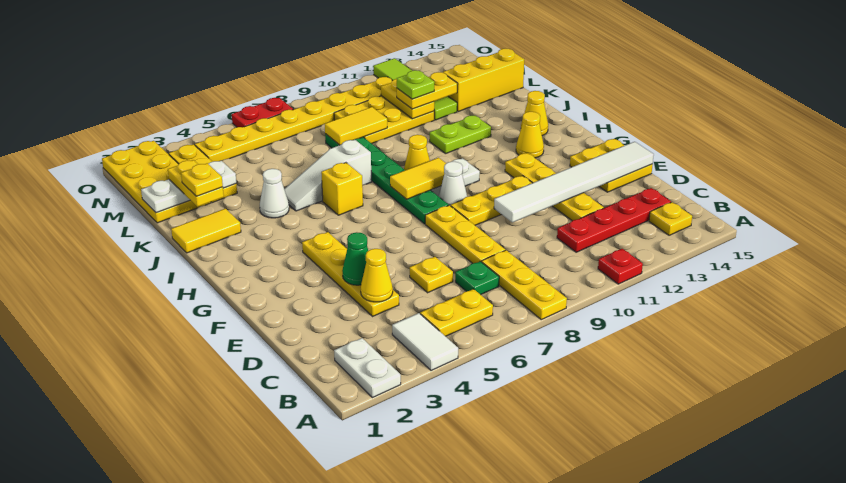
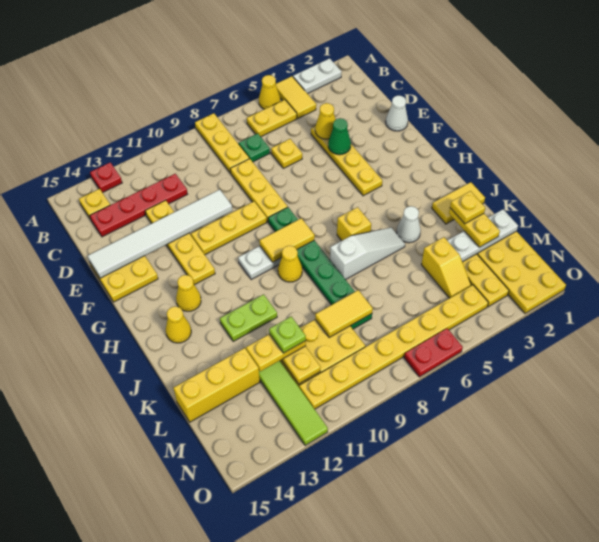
white 1x2 plate [334,338,401,398] -> white 1x2 plate turned to [293,58,342,94]
white 1x2 tile [392,313,458,371] -> yellow 1x2 tile [276,76,316,118]
none -> yellow 1x1 cone [259,75,280,109]
red 1x1 plate [598,249,643,284] -> red 1x1 plate moved to [90,162,122,193]
white 1x1 cone [439,161,467,206] -> white 1x1 cone moved to [386,95,408,131]
none -> yellow 1x2 slope [421,237,471,298]

